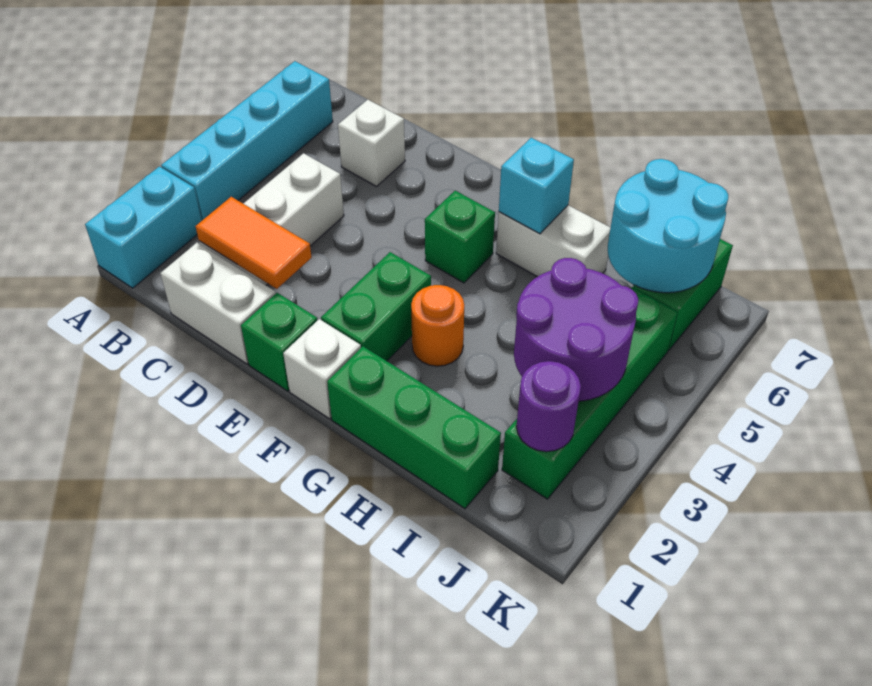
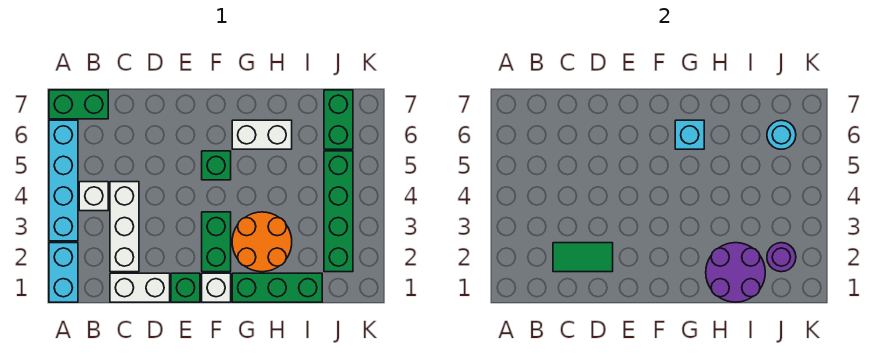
none -> green 1x2 brick [49,90,108,119]
orange 1x2 tile [196,197,312,289] -> green 1x2 tile [553,243,613,272]
white 1x1 brick [338,100,405,187] -> white 1x1 brick moved to [79,182,108,211]
orange 1x1 round brick [411,285,464,366] -> orange 2x2 round brick [232,212,292,272]
purple 2x2 round brick [514,258,638,401] -> purple 2x2 round brick moved to [706,243,765,302]
cyan 2x2 round brick [608,159,728,293] -> cyan 1x1 round brick [767,120,796,149]

